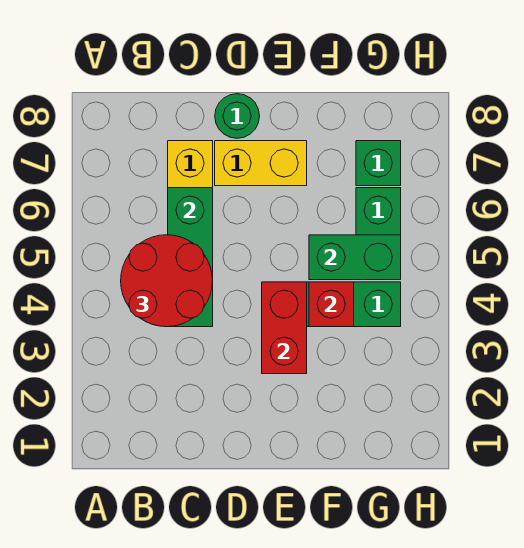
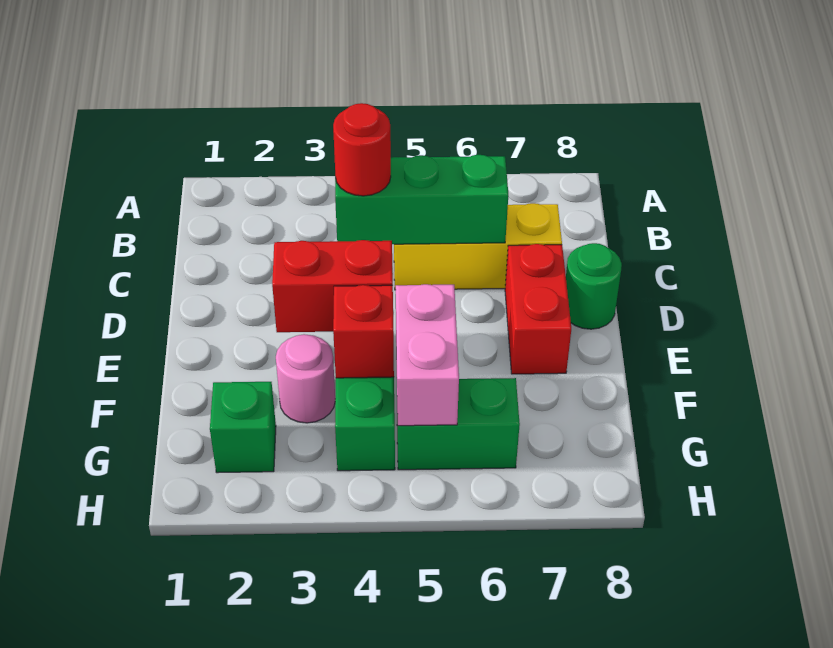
red 2x2 round brick [121,235,213,327] -> red 1x1 round brick [333,103,391,196]
yellow 1x2 brick [215,141,307,186] -> red 1x2 brick [505,244,571,374]
none -> pink 1x1 round brick [276,334,335,423]
green 1x2 brick [309,235,401,280] -> pink 1x2 brick [396,284,459,426]
green 1x1 brick [356,141,401,186] -> green 1x1 brick moved to [210,382,276,473]

